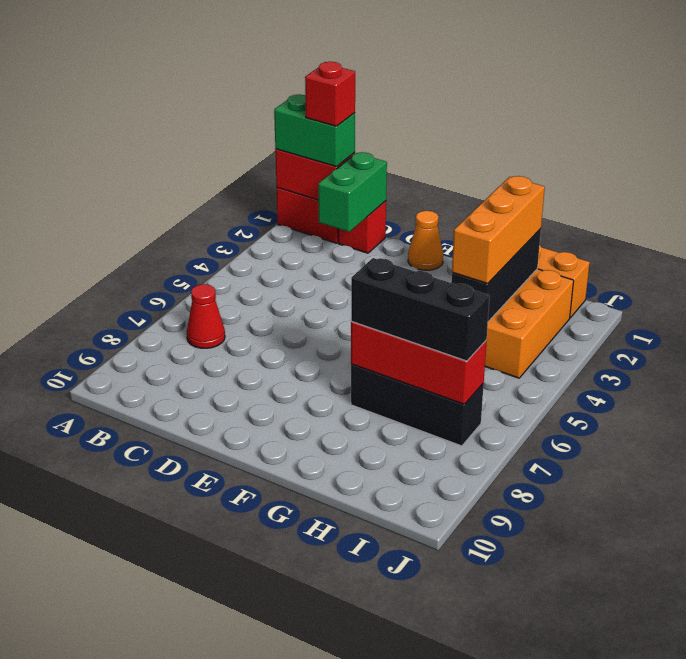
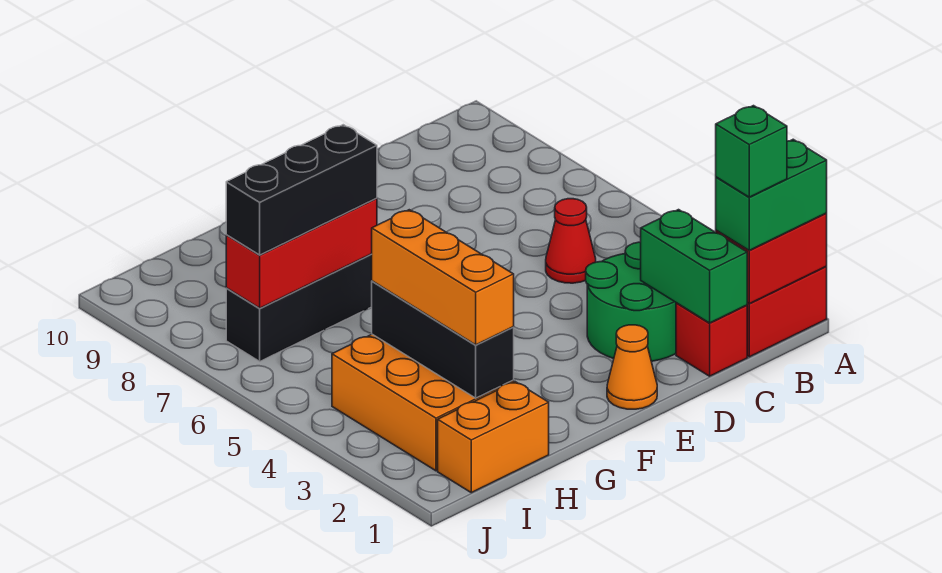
red 1x1 brick [305,62,355,126] -> green 1x1 brick [716,106,787,197]
red 1x1 cone [187,284,225,348] -> red 1x1 cone moved to [546,199,596,283]
none -> green 2x2 round brick [586,242,676,361]

